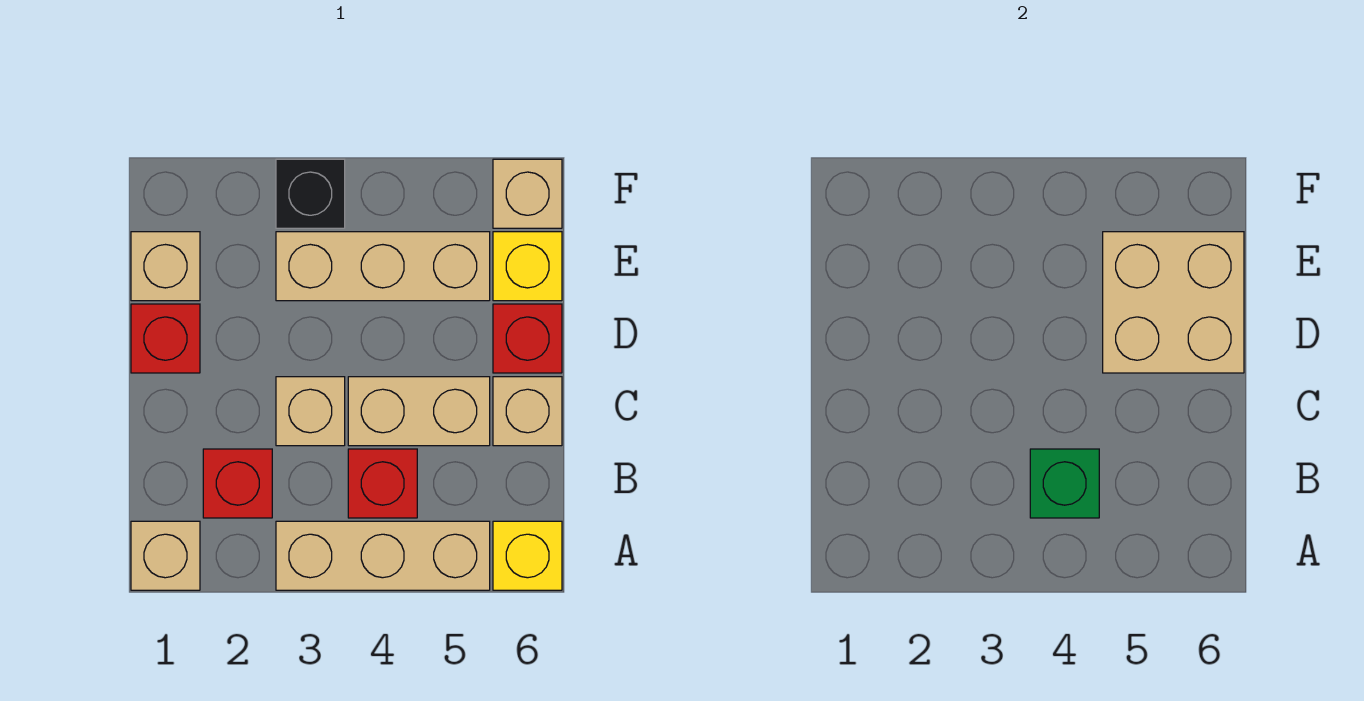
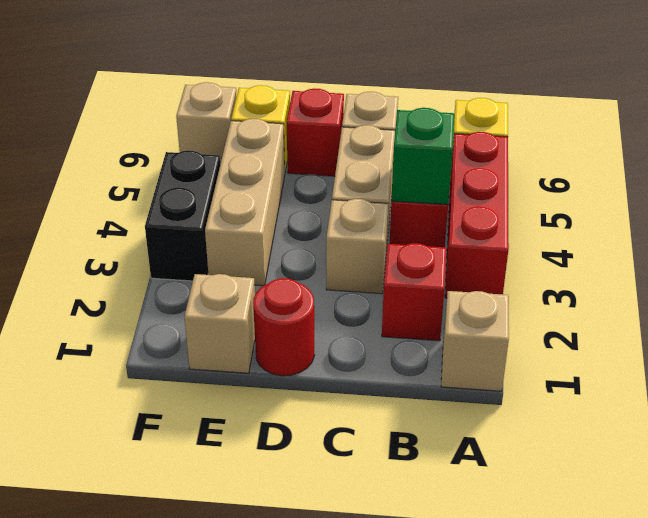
tan 1x3 brick [276,521,490,590] -> red 1x3 brick [445,132,509,298]
red 1x1 brick [131,304,200,373] -> red 1x1 round brick [253,278,315,376]
tan 2x2 brick [1103,232,1244,373] -> none
black 1x1 brick [276,159,345,228] -> black 1x2 brick [145,150,220,281]

